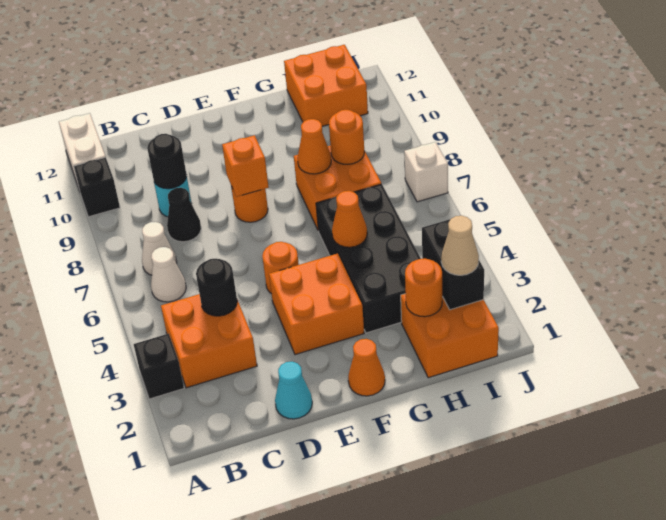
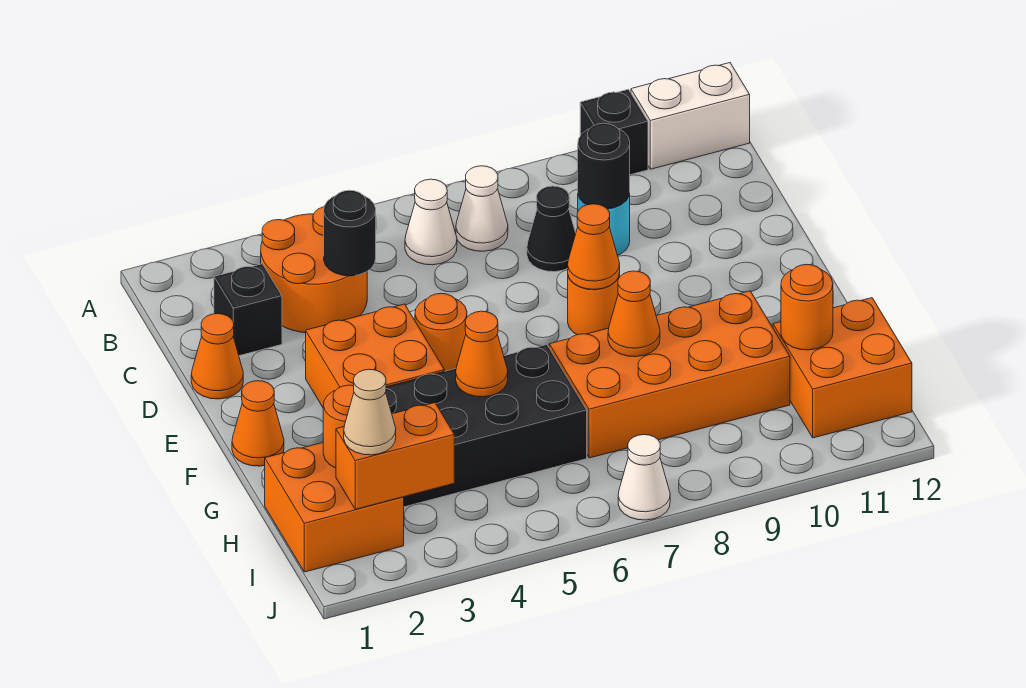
black 1x1 brick [134,334,184,399] -> black 1x1 brick moved to [214,264,282,356]
orange 2x2 brick [161,294,257,388] -> orange 2x2 round brick [261,207,367,333]
cyan 1x1 cone [275,362,312,419] -> orange 1x1 cone [191,314,243,399]
orange 1x1 brick [222,135,269,197] -> orange 1x1 cone [568,204,620,289]
orange 2x2 brick [294,146,381,230] -> orange 2x4 brick [549,291,790,458]
orange 1x1 round brick [329,110,364,164] -> orange 1x1 round brick moved to [781,264,833,350]
black 1x2 brick [422,219,484,310] -> orange 1x2 brick [336,403,454,509]
white 1x1 brick [404,142,448,202] -> white 1x1 cone [618,435,670,520]

